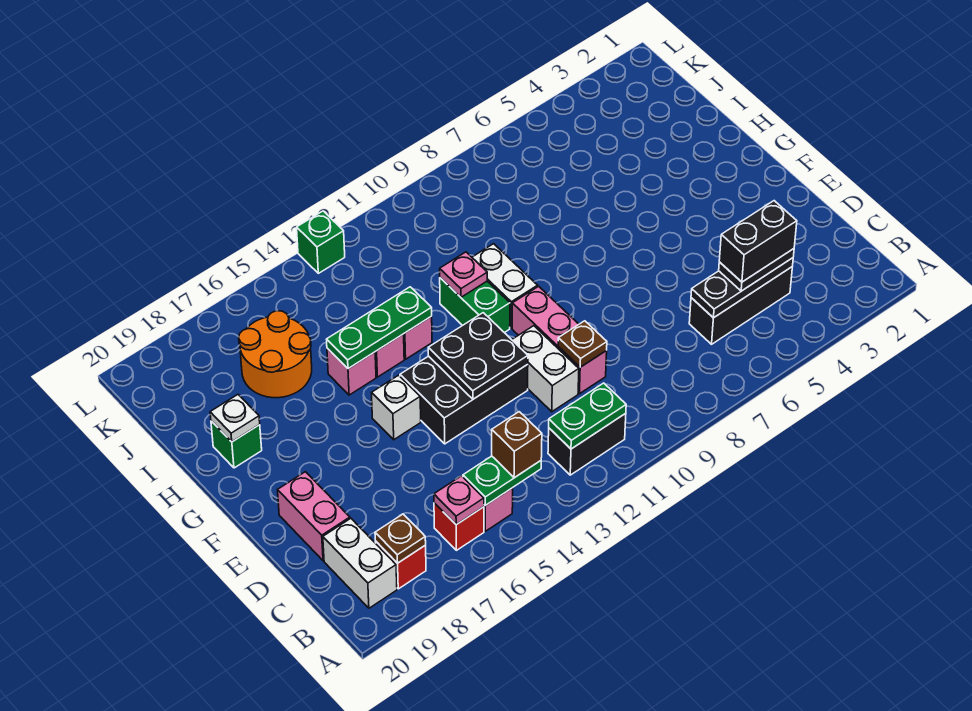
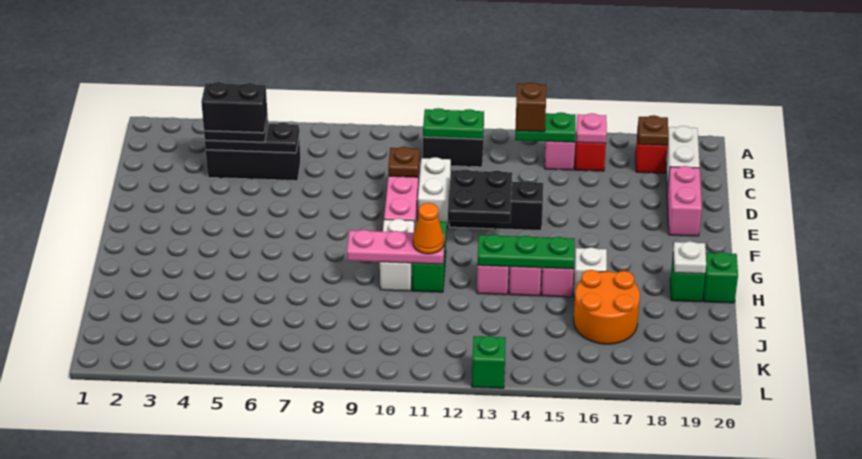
black 2x3 brick [400,356,528,444] -> black 1x3 brick [449,181,543,231]
white 1x1 brick [372,375,421,440] -> white 1x1 brick moved to [574,247,607,297]
pink 1x1 plate [440,252,487,297] -> pink 1x3 plate [347,230,445,264]
none -> orange 1x1 cone [413,203,444,254]
none -> green 1x1 brick [703,252,738,303]

